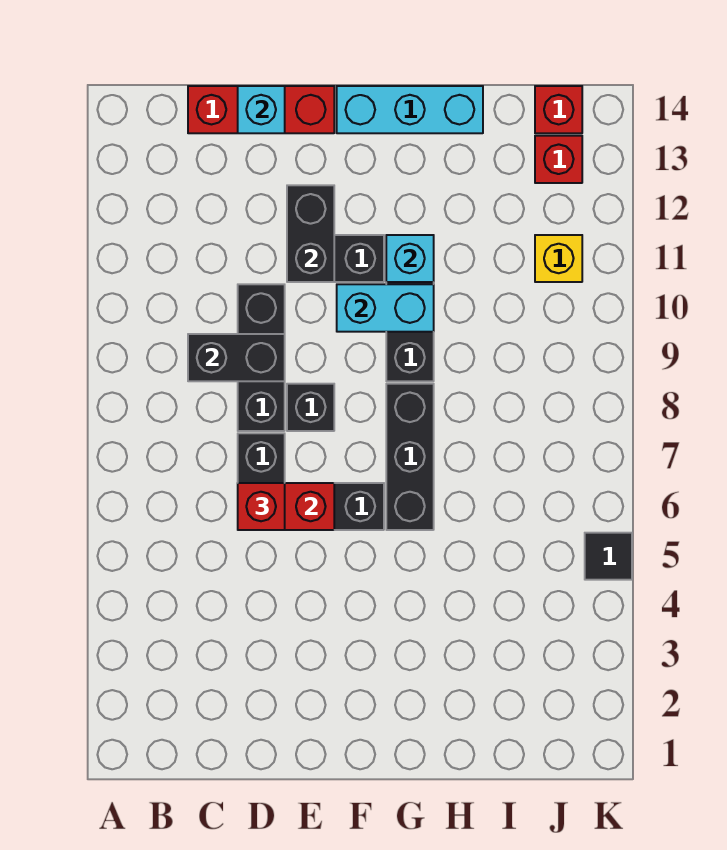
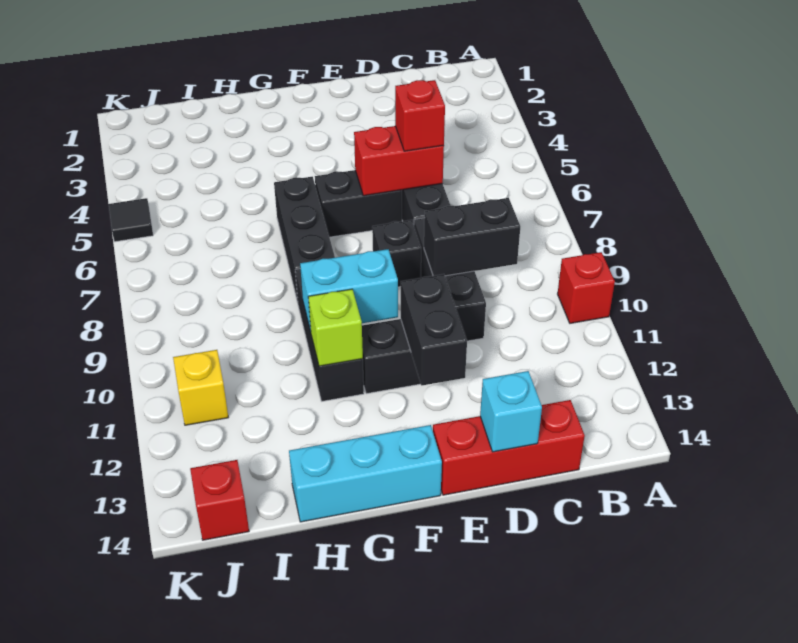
cyan 1x1 brick [386,235,434,282] -> lime 1x1 brick [308,289,363,366]
red 1x1 brick [535,136,582,183] -> red 1x1 brick moved to [558,252,615,323]

